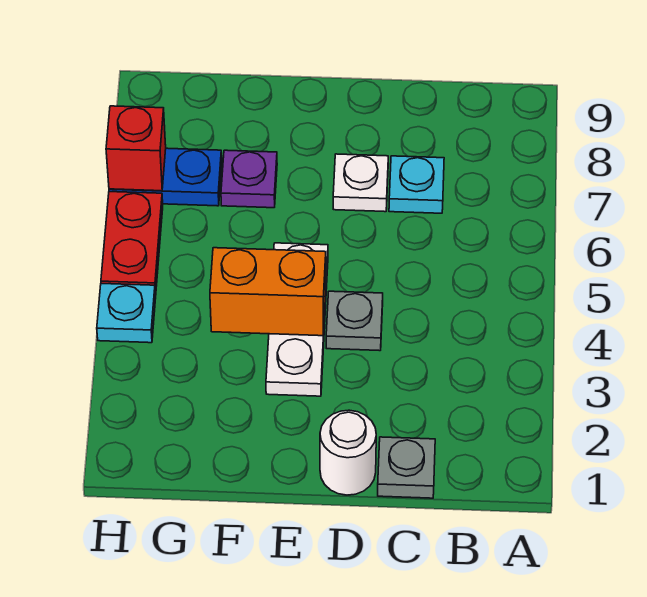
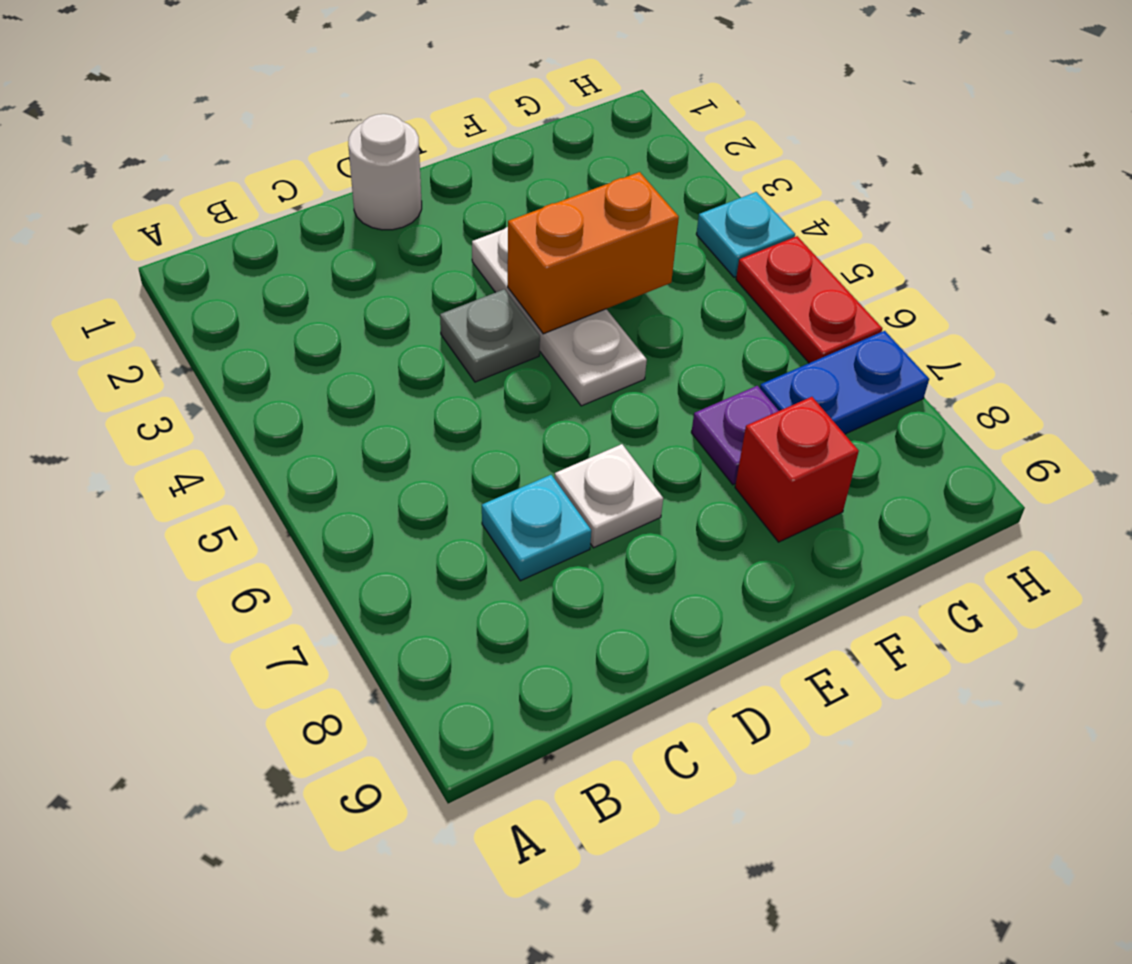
grey 1x1 plate [378,437,435,498] -> none
red 1x1 brick [106,106,166,191] -> red 1x1 brick moved to [735,397,859,542]

